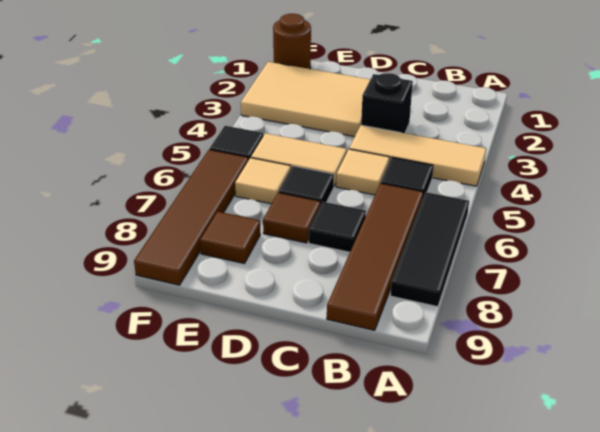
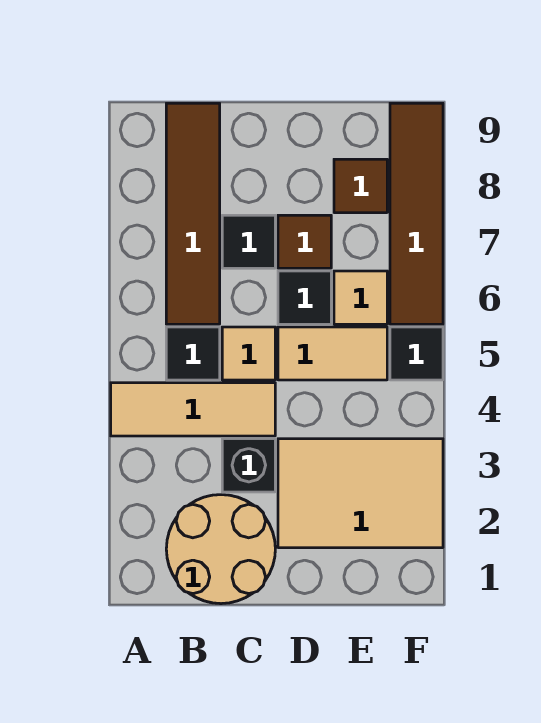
black 1x3 tile [390,192,469,307] -> none
none -> tan 2x2 round brick [166,495,275,604]
brown 1x1 round brick [273,14,311,69] -> none

